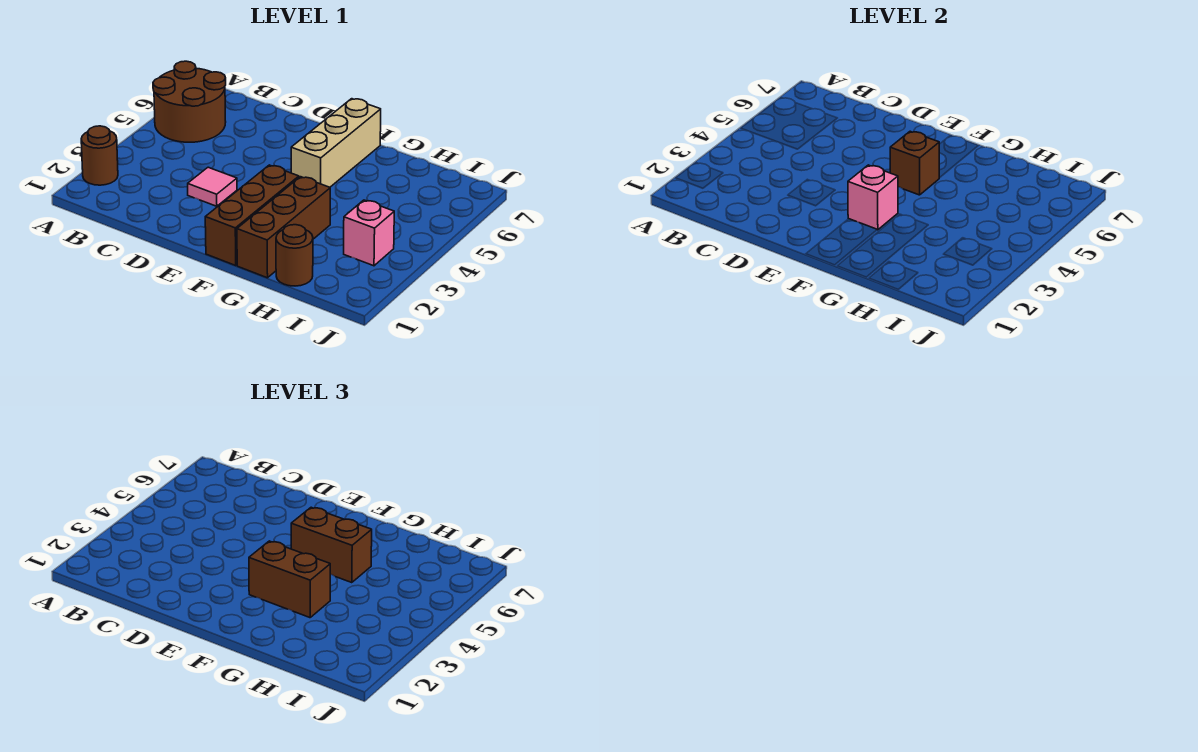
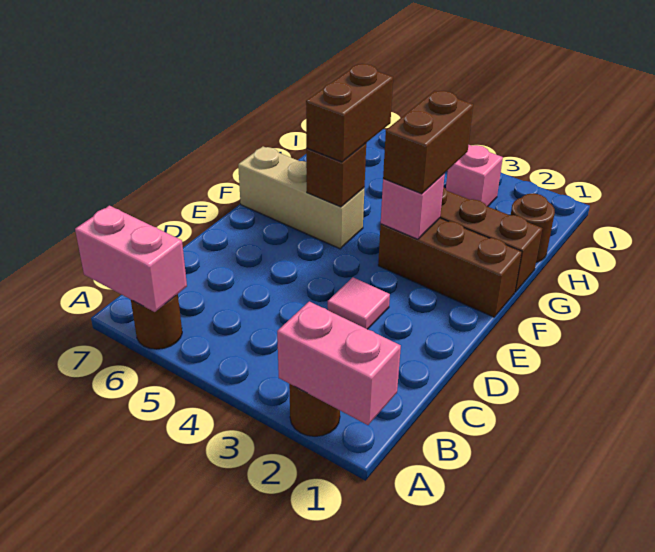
none -> pink 1x2 brick [277,302,401,425]
brown 2x2 round brick [153,61,226,142] -> brown 1x1 round brick [131,294,182,349]
none -> pink 1x2 brick [75,206,187,312]

